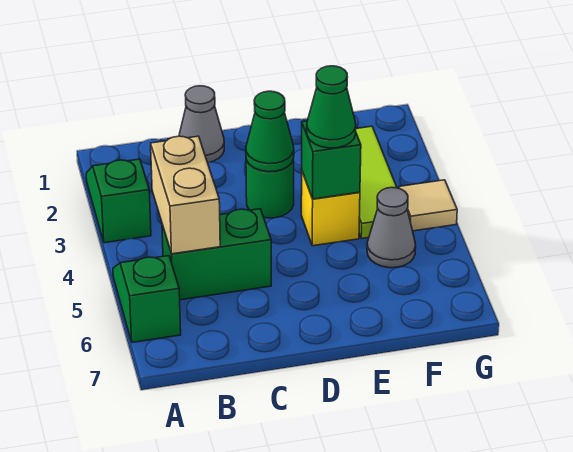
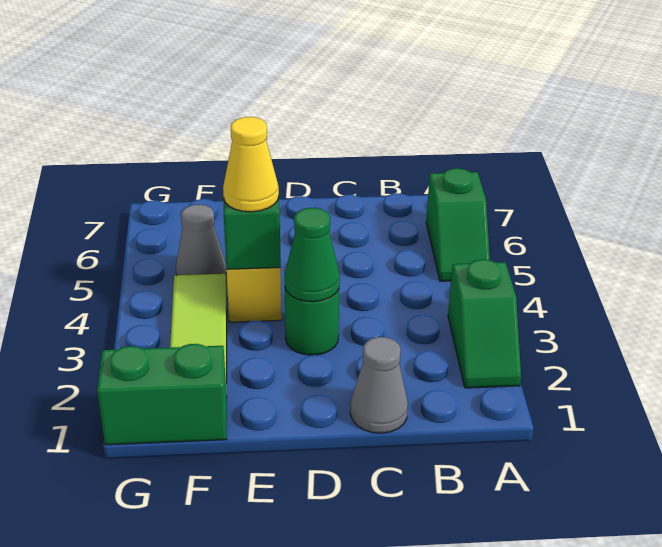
tan 1x2 brick [151,136,220,254] -> none
green 1x2 brick [162,209,271,300] -> green 1x2 brick moved to [97,344,227,445]
green 1x1 cone [307,66,356,148] -> yellow 1x1 cone [223,117,279,212]
tan 1x1 tile [399,180,457,231] -> none

